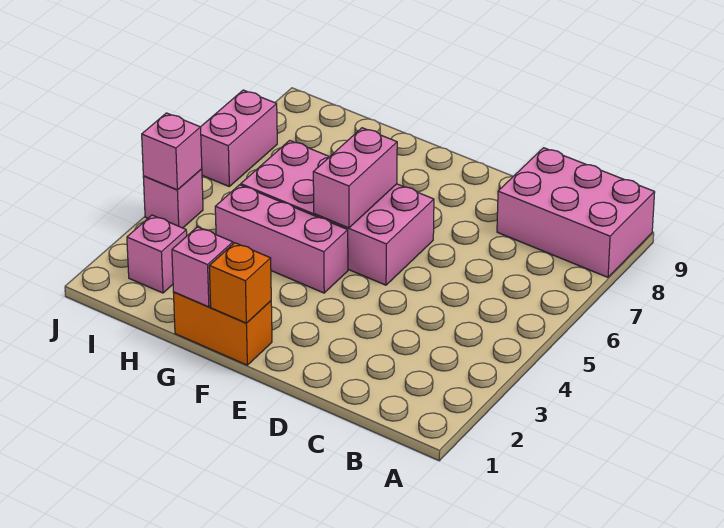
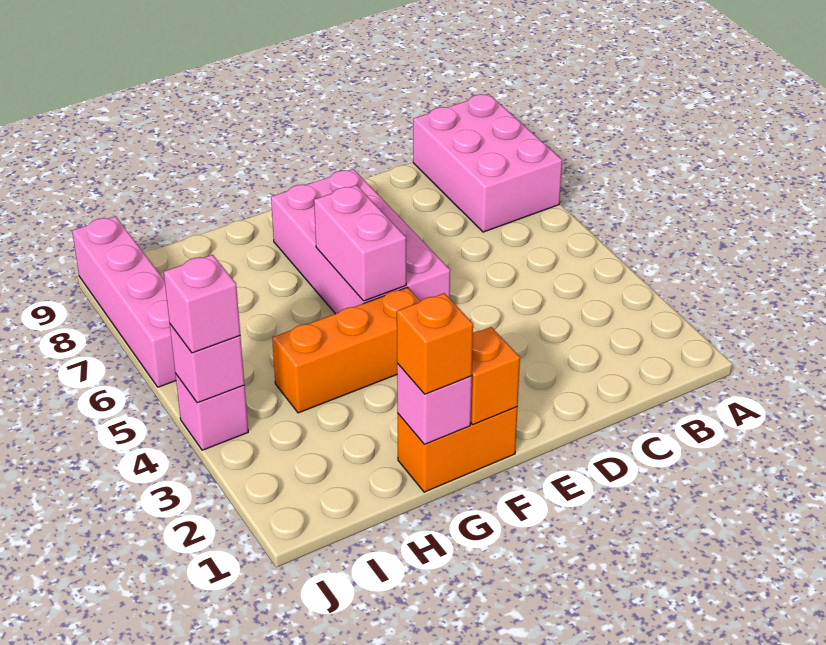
pink 2x3 brick [497,148,655,277] -> pink 2x3 brick turned to [413,94,562,232]
pink 2x4 brick [241,140,434,285] -> pink 2x4 brick turned to [271,169,450,314]
pink 1x3 brick [215,185,348,293] -> orange 1x3 brick [272,287,420,413]
none -> orange 1x1 brick [397,293,473,394]
pink 1x1 brick [127,215,187,293] -> pink 1x1 brick moved to [164,255,240,353]
pink 1x2 brick [201,90,277,186] -> pink 1x4 brick [72,216,176,387]

